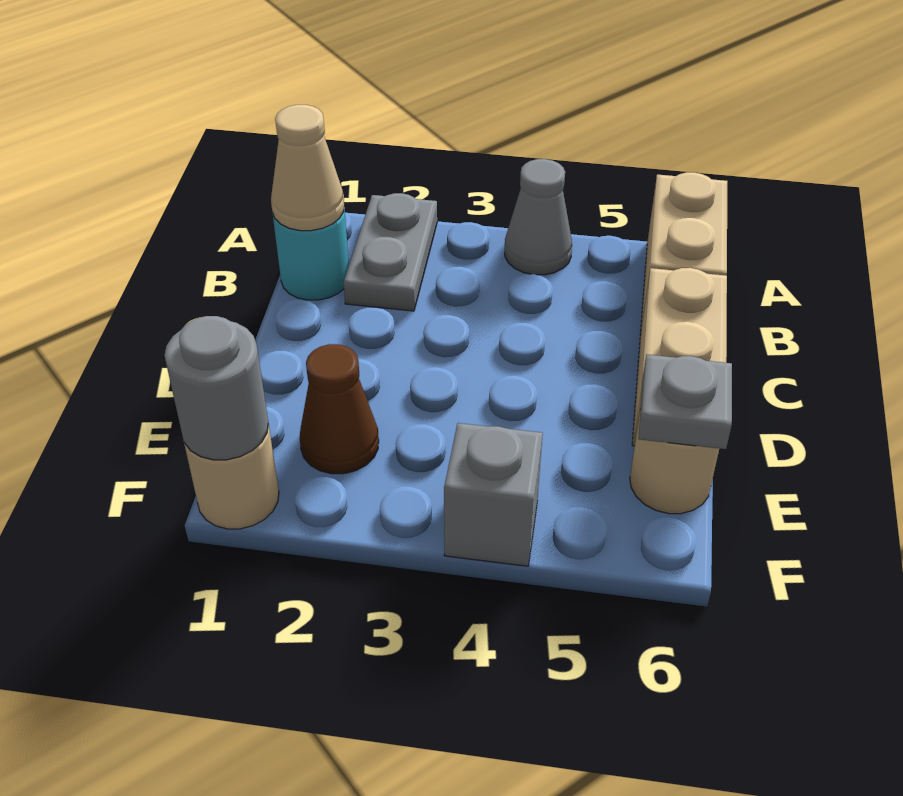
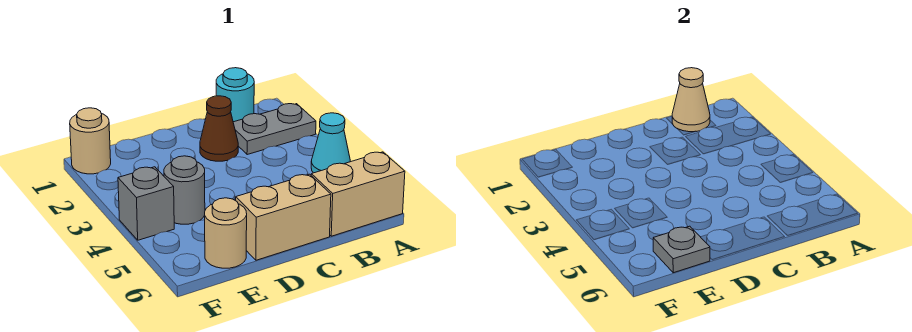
grey 1x1 cone [505,159,572,275] -> cyan 1x1 cone [311,113,351,173]
brown 1x1 cone [300,344,379,474] -> brown 1x1 cone moved to [200,96,238,161]
grey 1x1 round brick [164,316,268,460] -> grey 1x1 round brick moved to [164,156,205,224]

